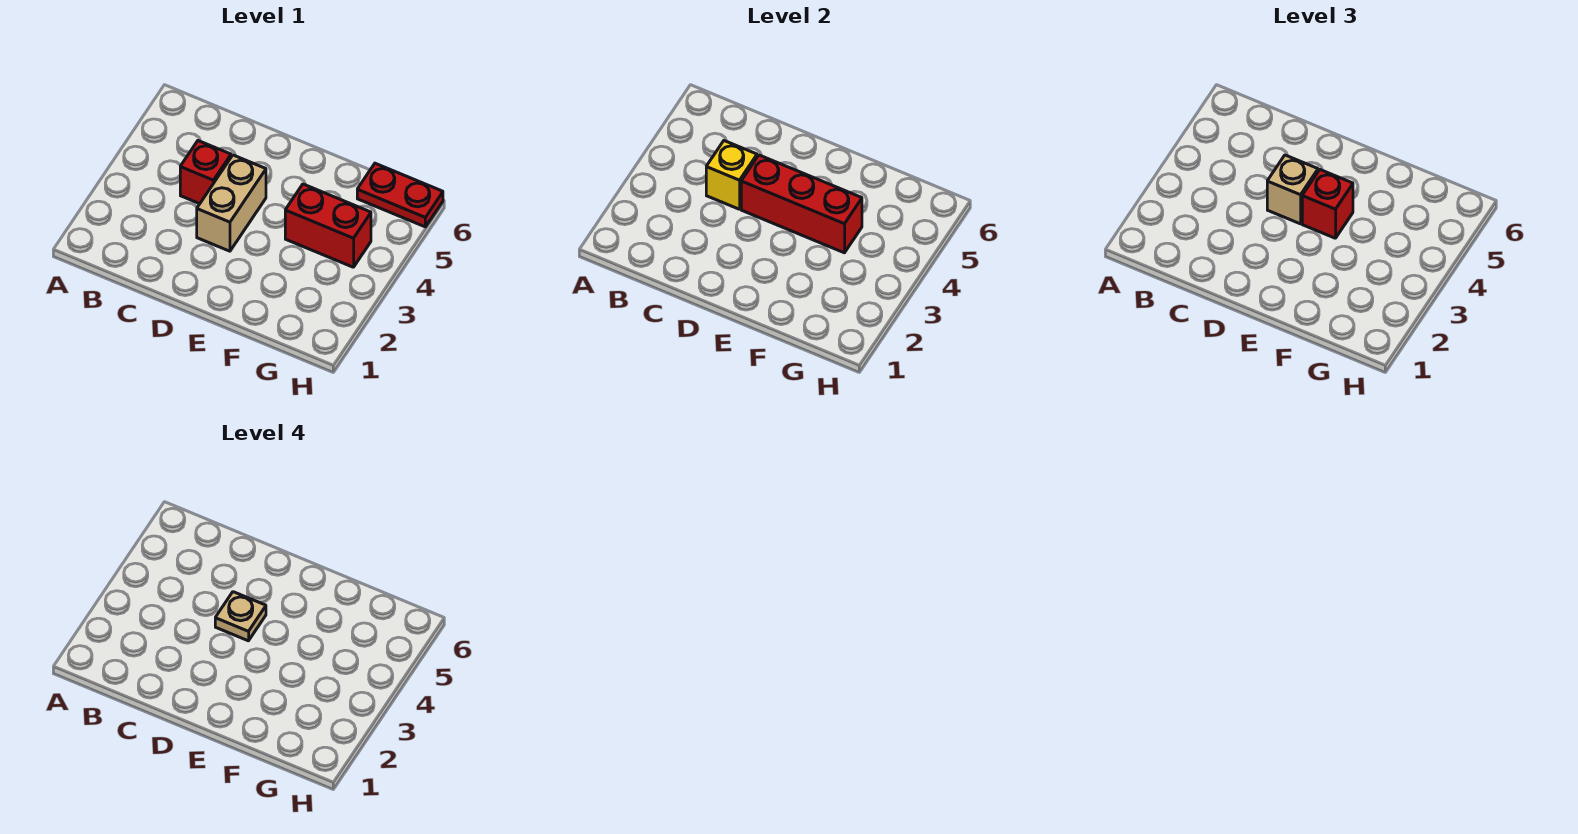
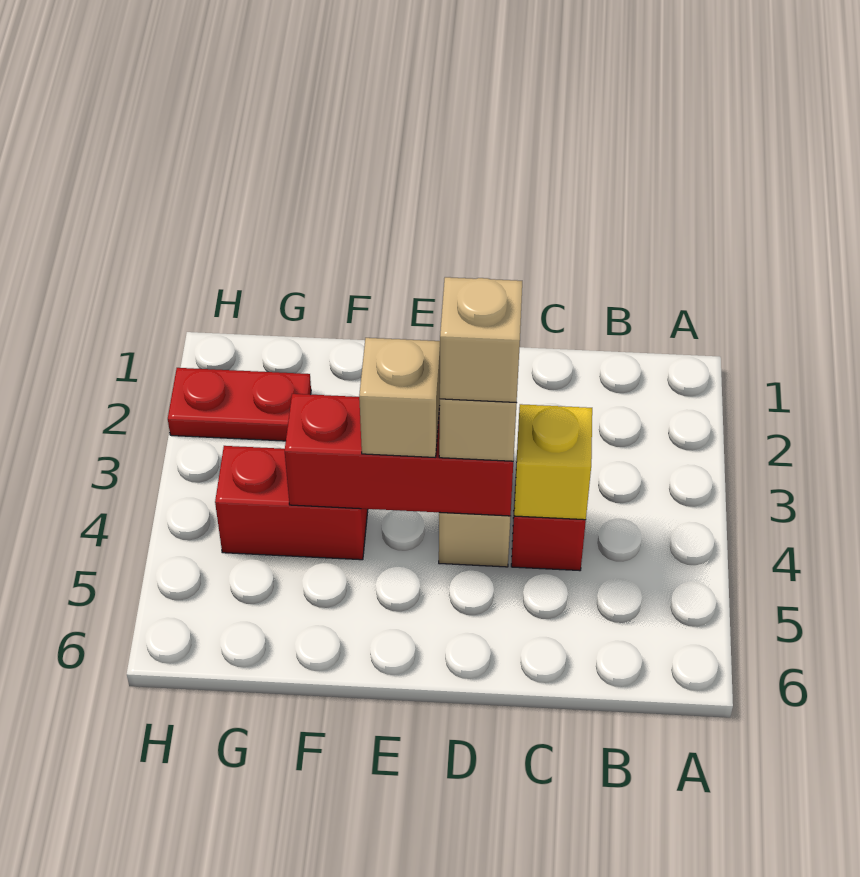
tan 1x1 plate [215,592,266,641] -> tan 1x1 brick [440,277,522,403]
red 1x1 brick [1302,170,1353,238] -> tan 1x1 brick [359,338,440,457]
red 1x2 plate [357,163,443,227] -> red 1x2 plate moved to [168,368,311,441]

